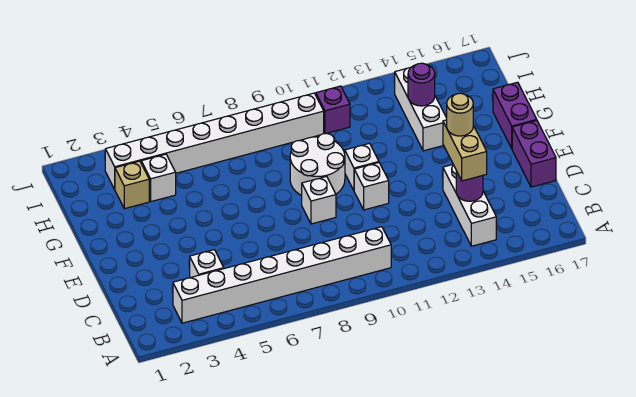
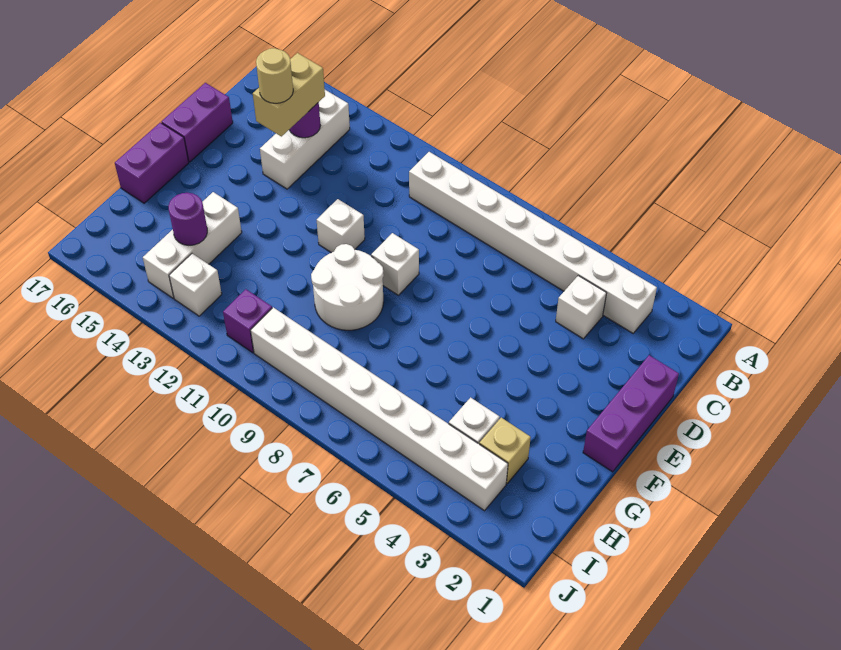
none -> purple 1x3 brick [583,355,679,472]
white 1x1 brick [345,143,379,190] -> white 1x1 brick moved to [169,254,222,316]

